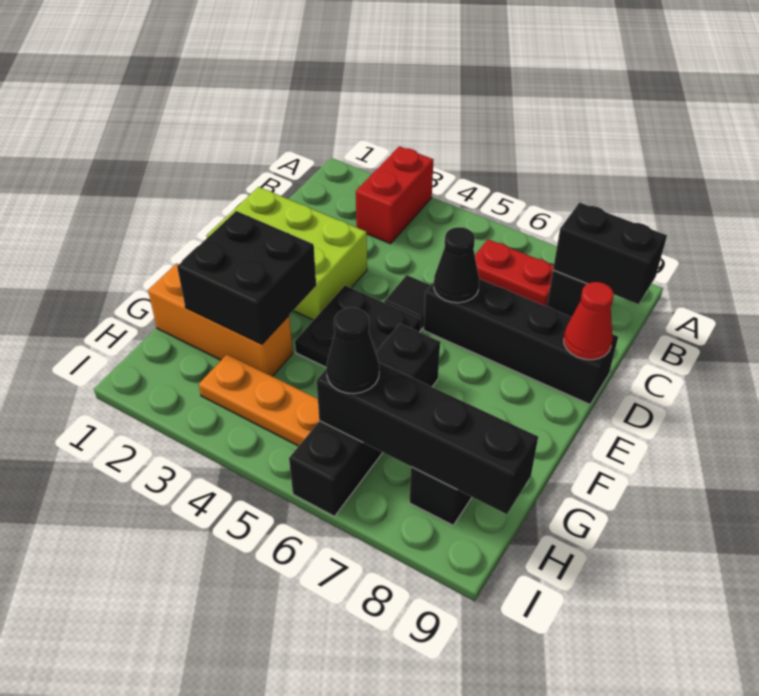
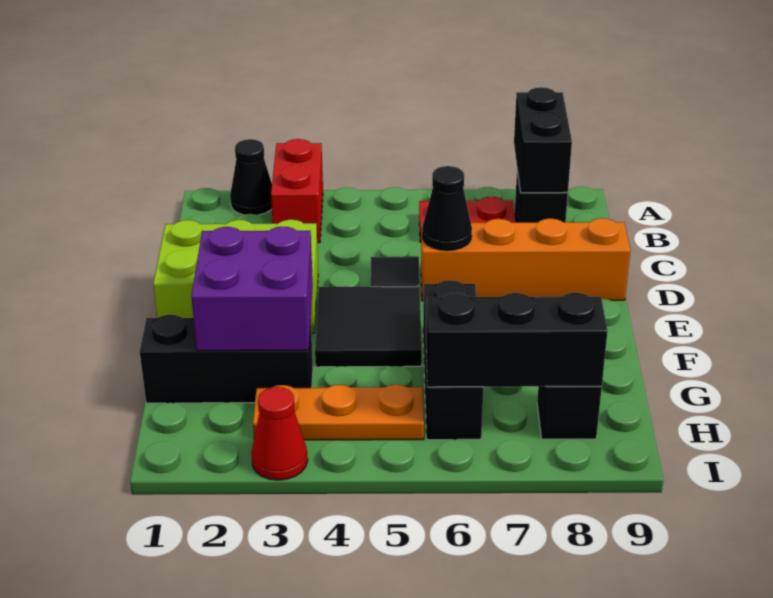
black 1x2 brick [553,203,667,304] -> black 1x2 brick turned to [514,87,572,193]
black 1x4 brick [424,279,618,404] -> orange 1x4 brick [421,218,631,301]
red 1x1 cone [564,282,614,360] -> red 1x1 cone moved to [251,387,308,480]
black 2x2 plate [295,286,421,367] -> black 2x2 tile [315,286,422,367]
black 2x2 brick [177,211,316,344] -> purple 2x2 brick [191,227,313,351]
black 1x4 brick [289,324,440,516] -> black 1x3 brick [423,280,484,440]
orange 1x3 brick [148,263,293,376] -> black 1x3 brick [140,315,313,403]
black 1x4 brick [317,363,538,514] -> black 1x3 brick [426,293,608,387]
black 1x1 cone [326,308,379,394] -> black 1x1 cone moved to [230,139,272,215]

